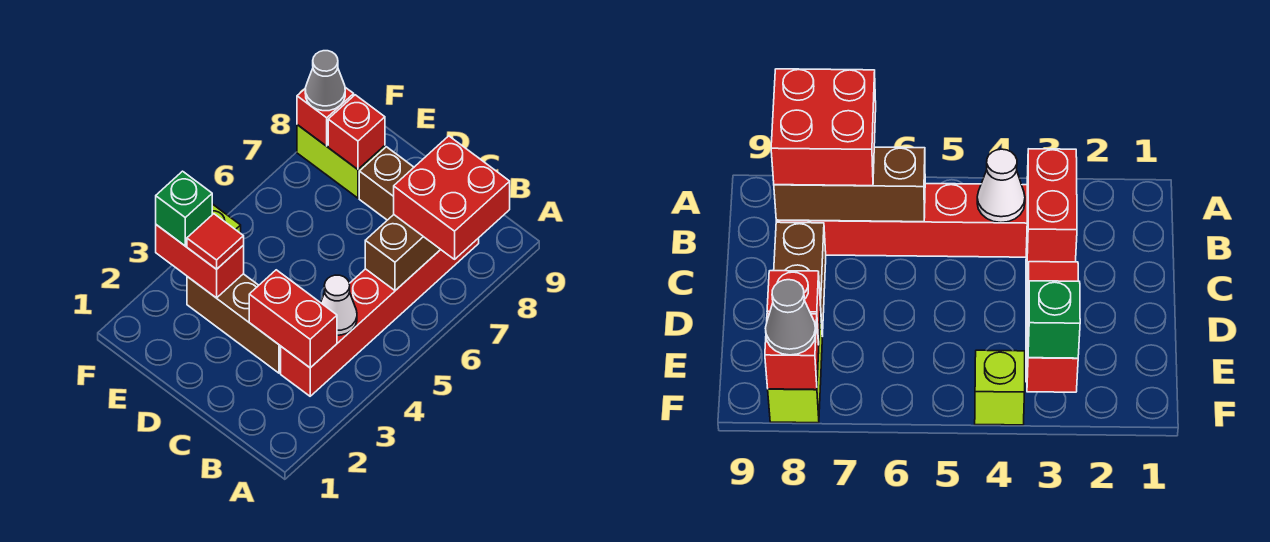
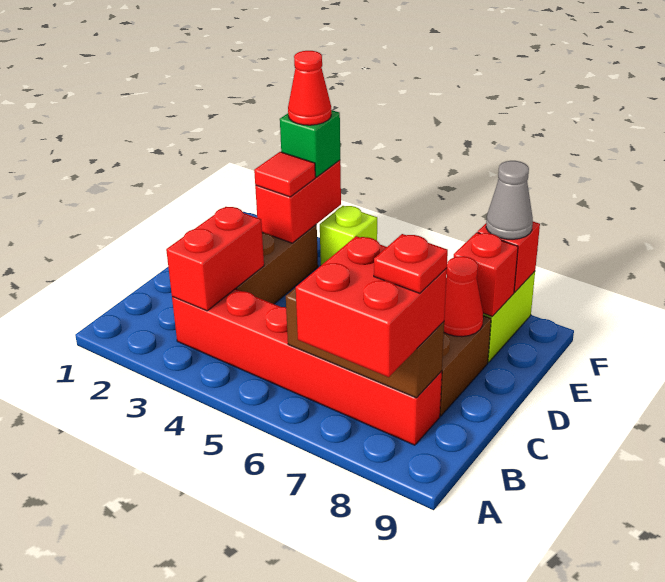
white 1x1 cone [321,275,357,335] -> none
none -> red 1x1 plate [374,234,448,293]
none -> red 1x1 cone [444,256,483,337]
none -> red 1x1 cone [288,51,331,125]

